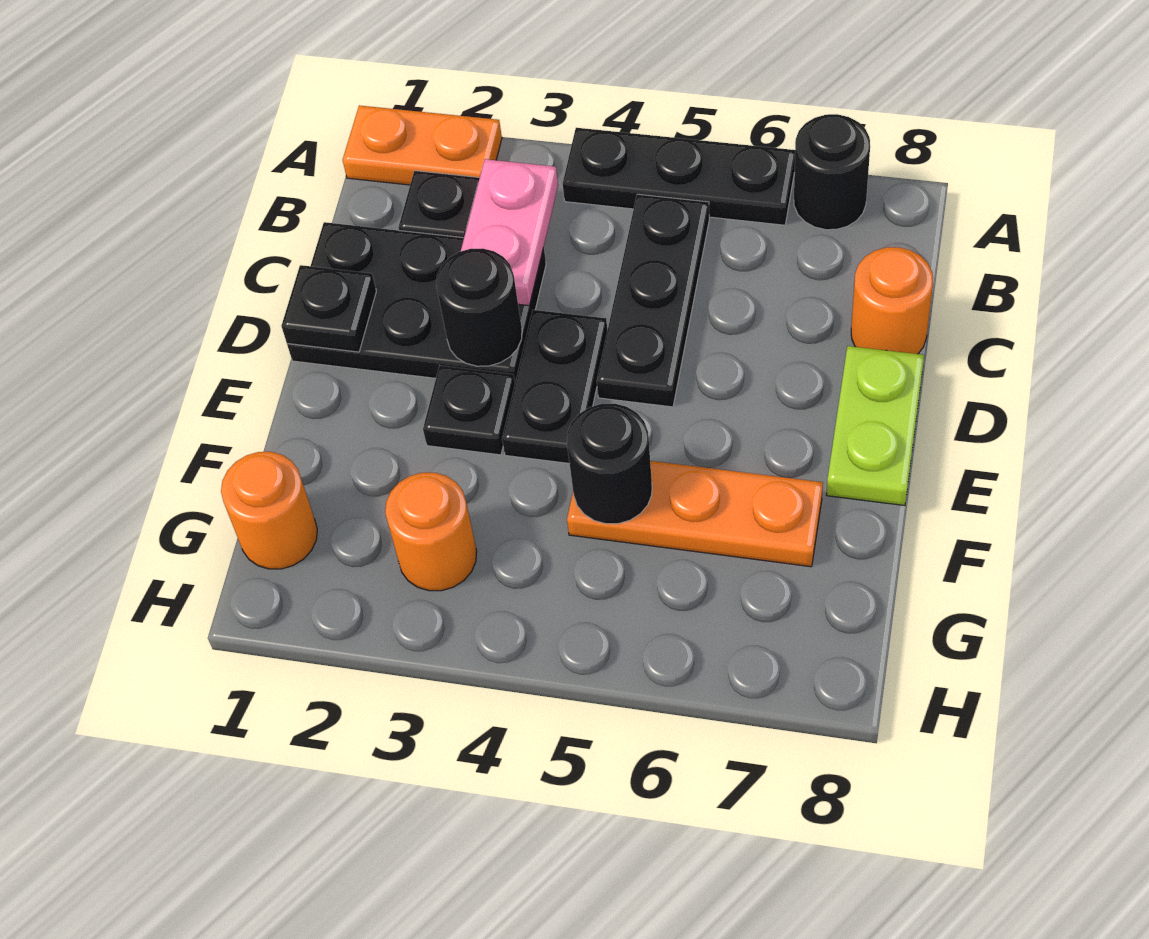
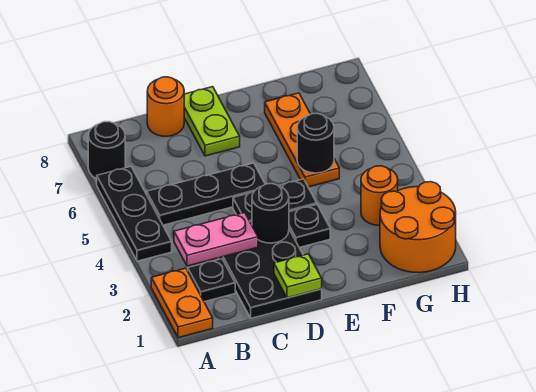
black 1x1 plate [281,265,376,352] -> lime 1x1 plate [274,254,322,298]
lime 1x2 plate [827,346,924,506] -> lime 1x2 plate turned to [184,87,240,156]
orange 1x1 round brick [221,452,317,569] -> orange 2x2 round brick [380,182,456,273]

